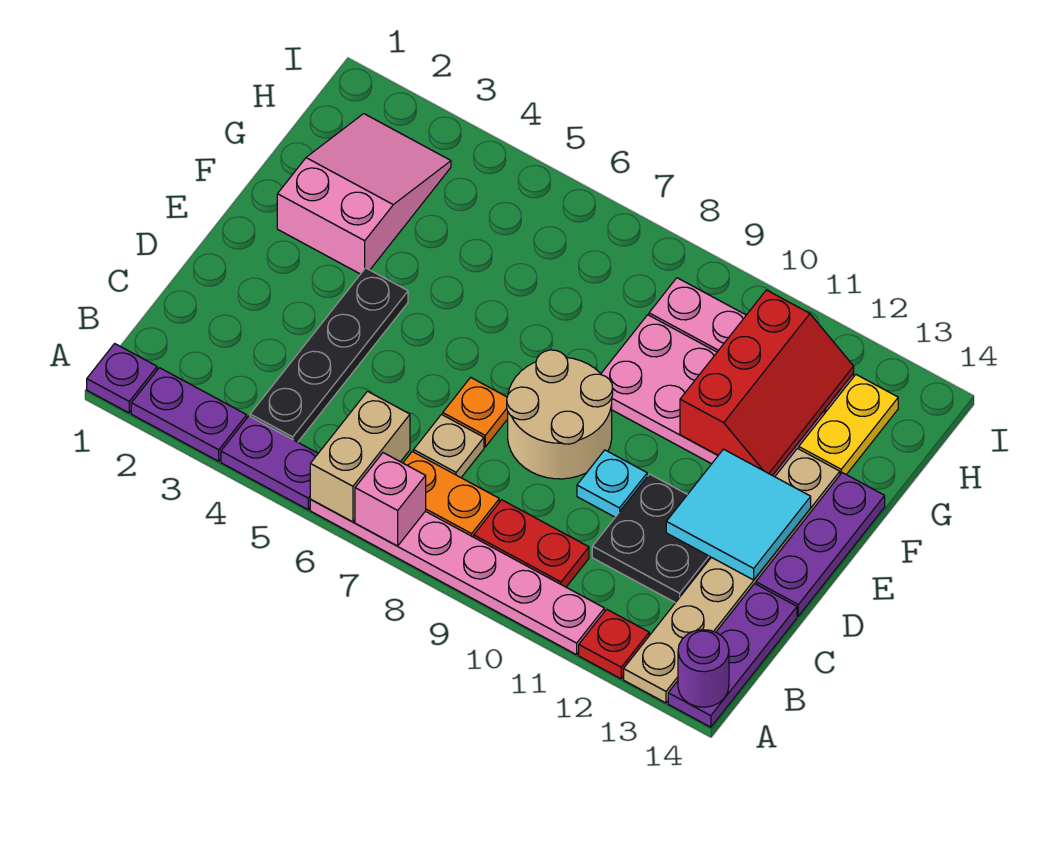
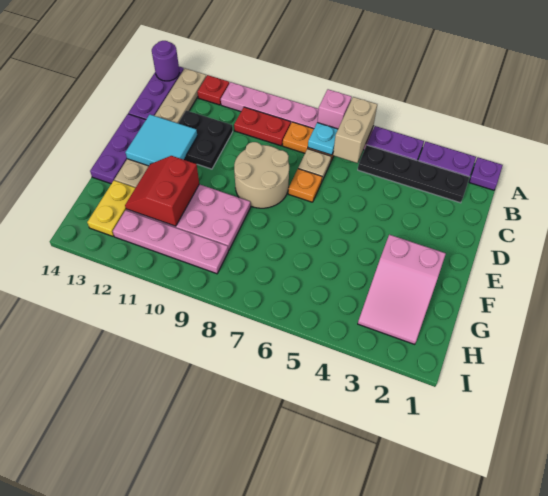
black 1x4 plate [250,268,408,442] -> black 1x4 plate turned to [358,145,470,203]
cyan 1x1 plate [577,450,647,517] -> cyan 1x1 plate moved to [308,123,338,155]
red 2x3 slope [680,290,854,475] -> red 2x2 slope [125,156,199,226]

